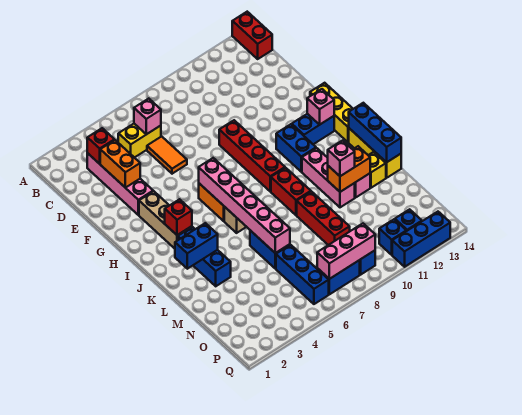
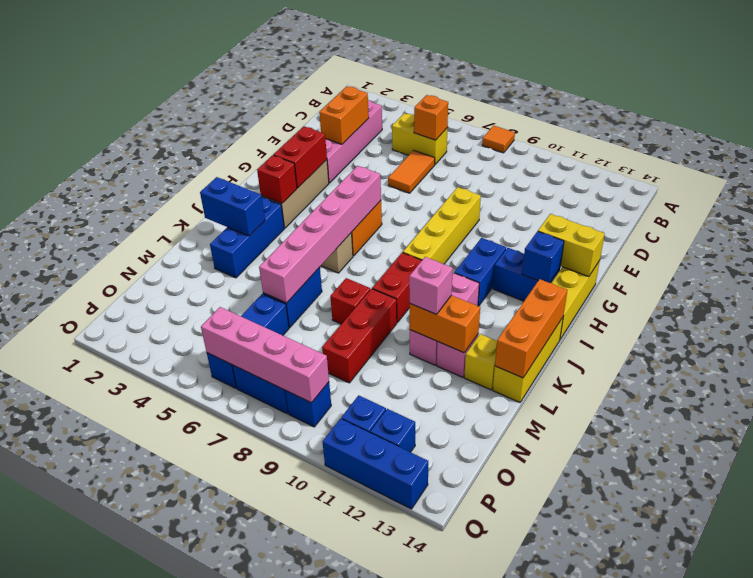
none -> orange 1x1 tile [482,126,515,153]
red 1x2 brick [232,12,272,59] -> red 1x2 brick moved to [274,126,327,188]
red 1x1 brick [87,128,114,164] -> red 1x1 brick moved to [330,278,370,324]
pink 1x1 brick [134,99,161,134] -> orange 1x1 brick [414,95,448,140]
red 1x4 brick [219,120,285,191] -> yellow 1x4 brick [403,187,481,264]
none -> yellow 1x2 brick [538,214,605,277]
pink 1x1 brick [307,89,334,125] -> blue 1x1 brick [522,231,564,283]
blue 1x3 brick [349,103,401,162] -> orange 1x3 brick [495,279,567,378]
pink 1x3 brick [317,224,375,279] -> pink 1x4 brick [201,307,329,403]

